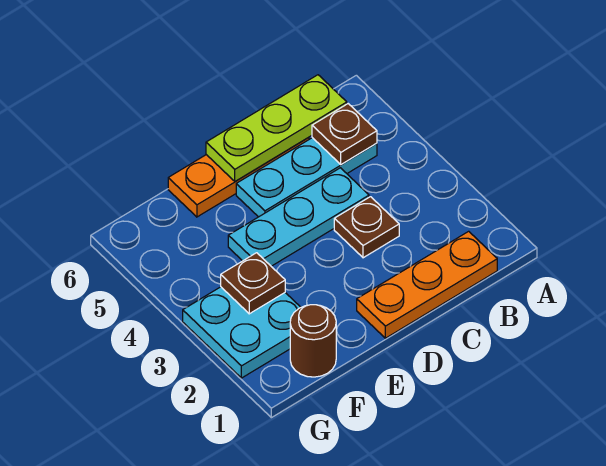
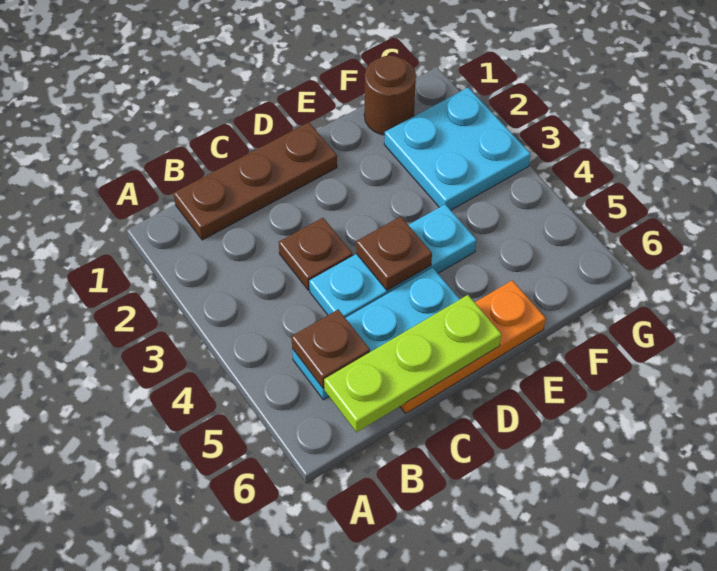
orange 1x3 plate [357,231,497,338] -> brown 1x3 plate [174,122,337,240]
brown 1x1 plate [221,253,285,314] -> brown 1x1 plate moved to [356,216,432,291]

